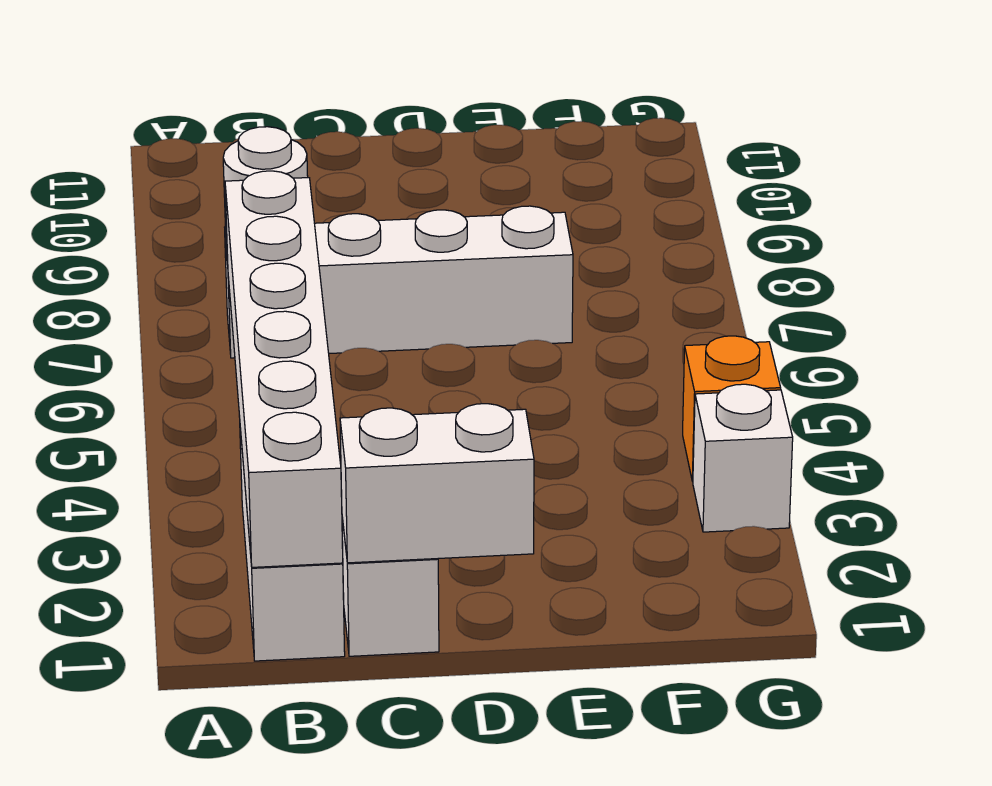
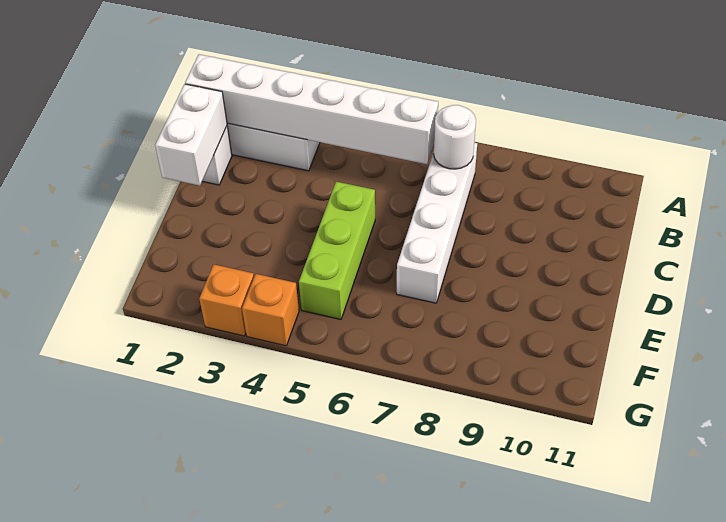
none -> lime 1x3 brick [299,182,375,319]
white 1x1 brick [693,384,793,532] -> orange 1x1 brick [199,265,254,336]

